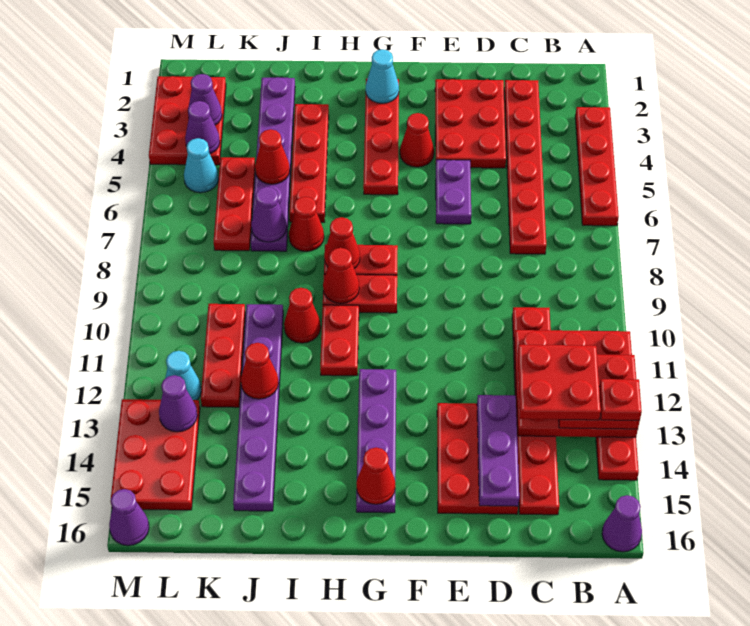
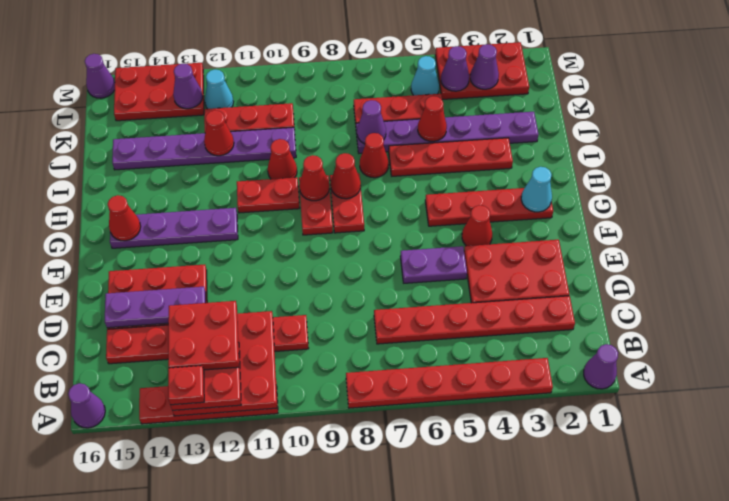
none -> purple 1x1 cone [584,344,618,389]
red 1x4 plate [575,107,619,226] -> red 1x6 plate [346,358,553,408]

